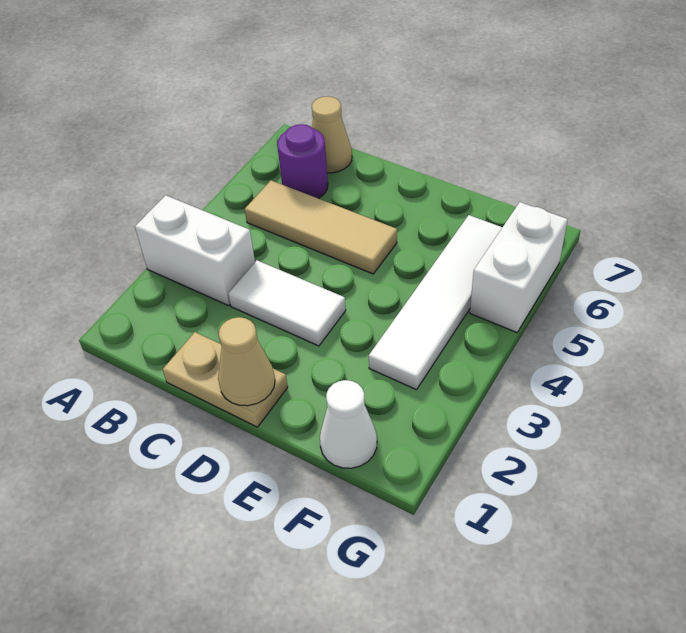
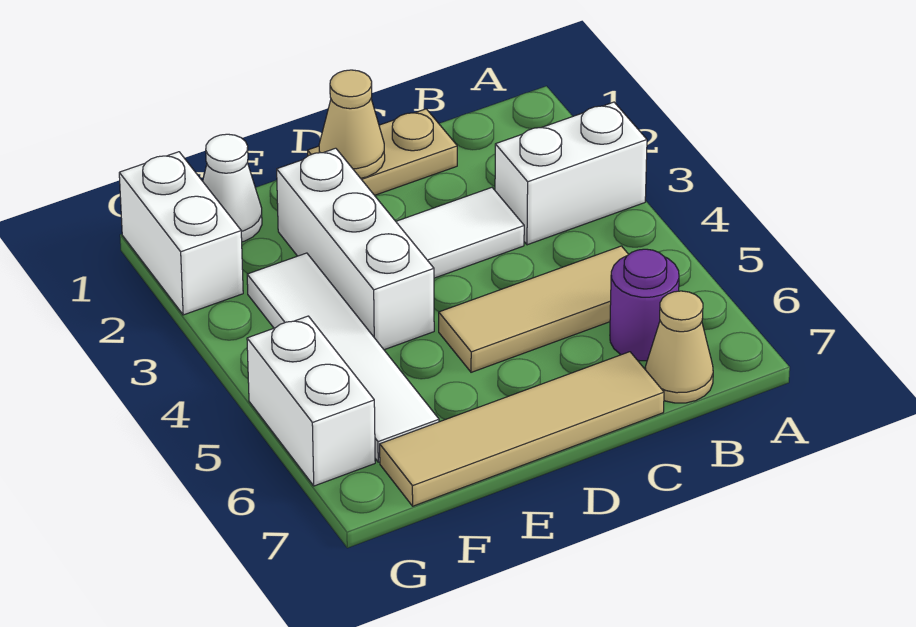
none -> tan 1x4 tile [380,352,664,506]
none -> white 1x3 brick [277,148,434,350]
none -> white 1x2 brick [119,152,243,315]

